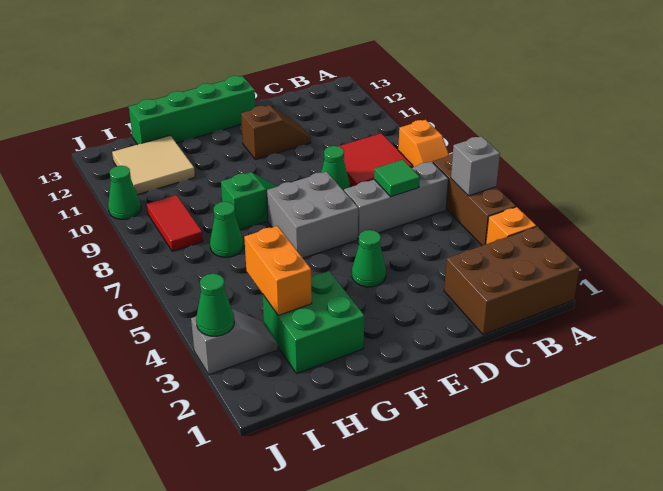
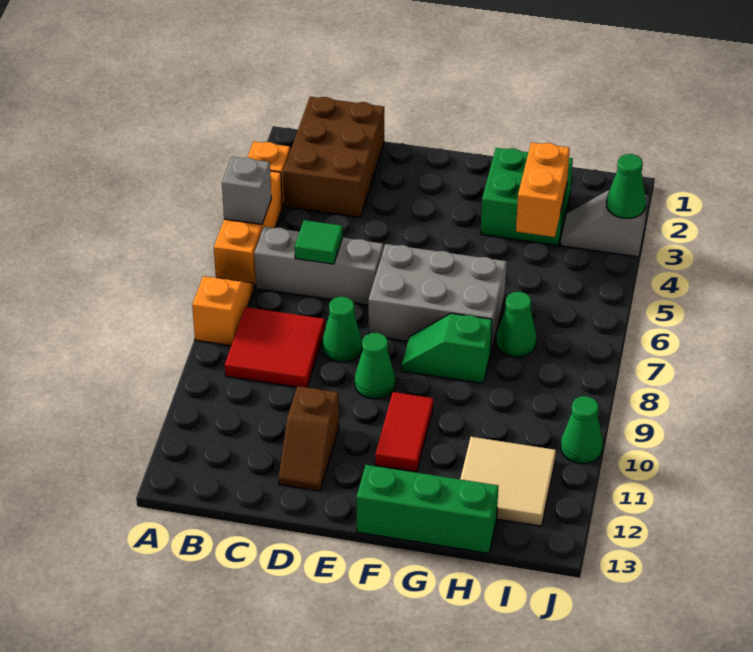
brown 2x3 brick [444,227,580,335] -> brown 2x3 brick turned to [283,97,384,217]
brown 1x3 brick [433,154,516,246] -> orange 1x3 brick [214,171,282,287]
brown 1x2 slope [241,105,311,159] -> brown 1x2 slope turned to [279,386,339,491]
green 1x1 cone [352,230,386,287] -> green 1x1 cone moved to [355,333,395,399]
grey 2x2 brick [267,172,358,258] -> grey 2x3 brick [368,244,507,351]
green 1x4 brick [129,76,255,145] -> green 1x3 brick [357,465,498,553]
red 1x2 tile [147,195,203,251] -> red 1x2 tile moved to [375,392,433,472]

